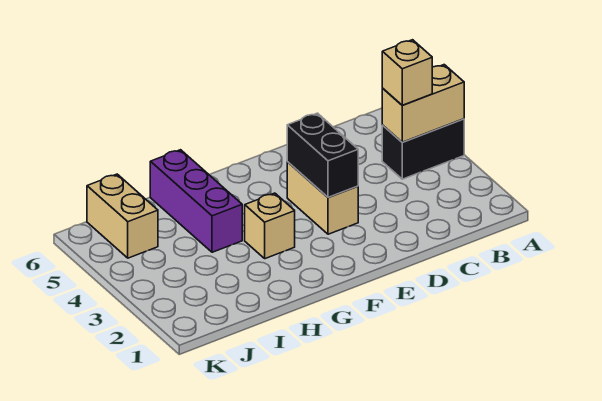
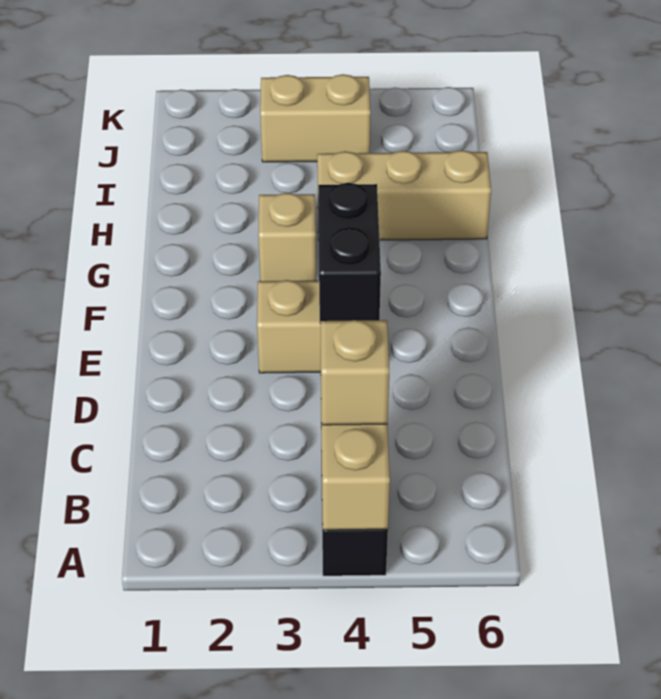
black 1x2 brick [287,113,358,197] -> black 1x2 brick turned to [318,183,381,324]
purple 1x3 brick [150,150,242,252] -> tan 1x3 brick [317,150,491,240]
tan 1x2 brick [87,174,158,258] -> tan 1x2 brick moved to [260,74,371,162]

